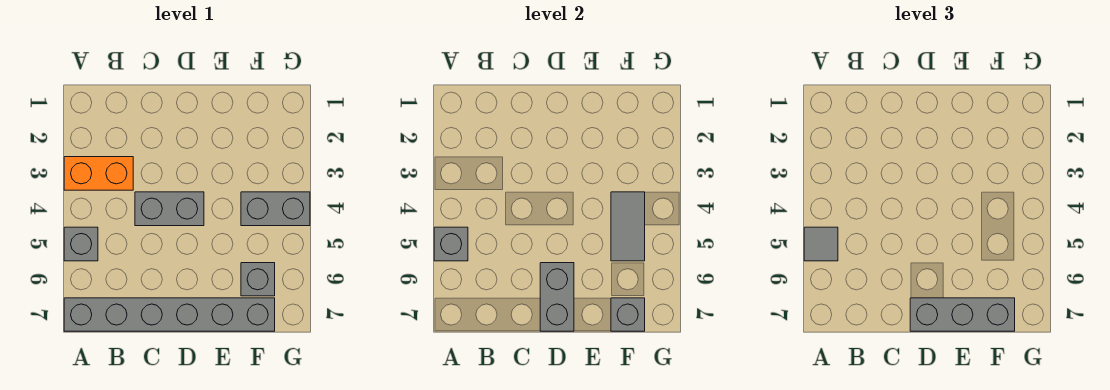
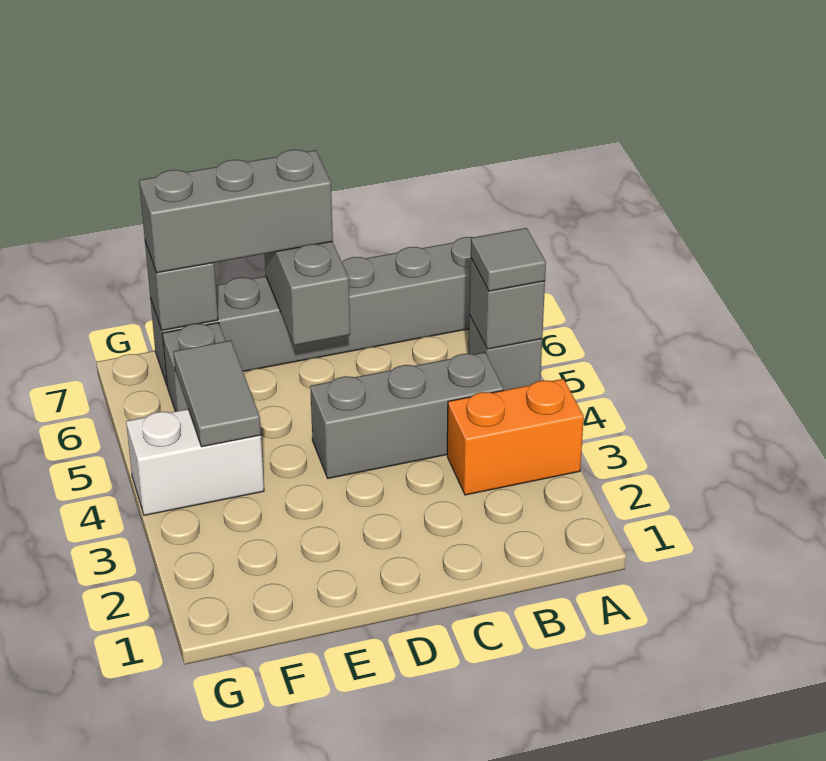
grey 1x2 brick [135,192,204,226] -> grey 1x3 brick [310,352,504,478]
grey 1x2 brick [241,192,310,226] -> white 1x2 brick [126,409,264,515]

